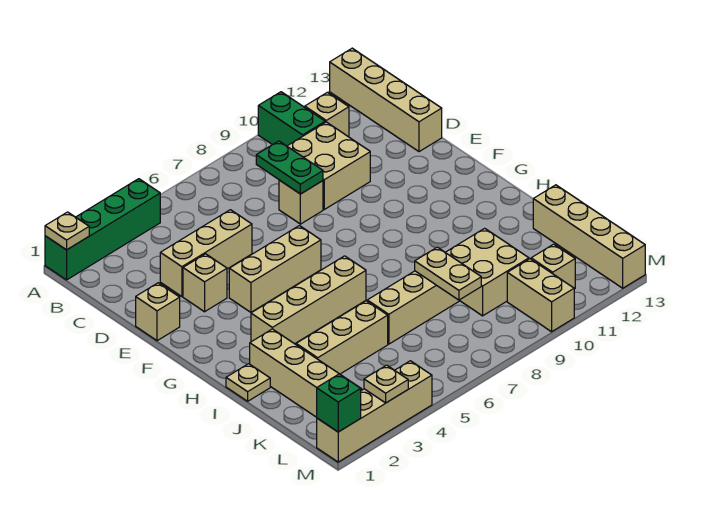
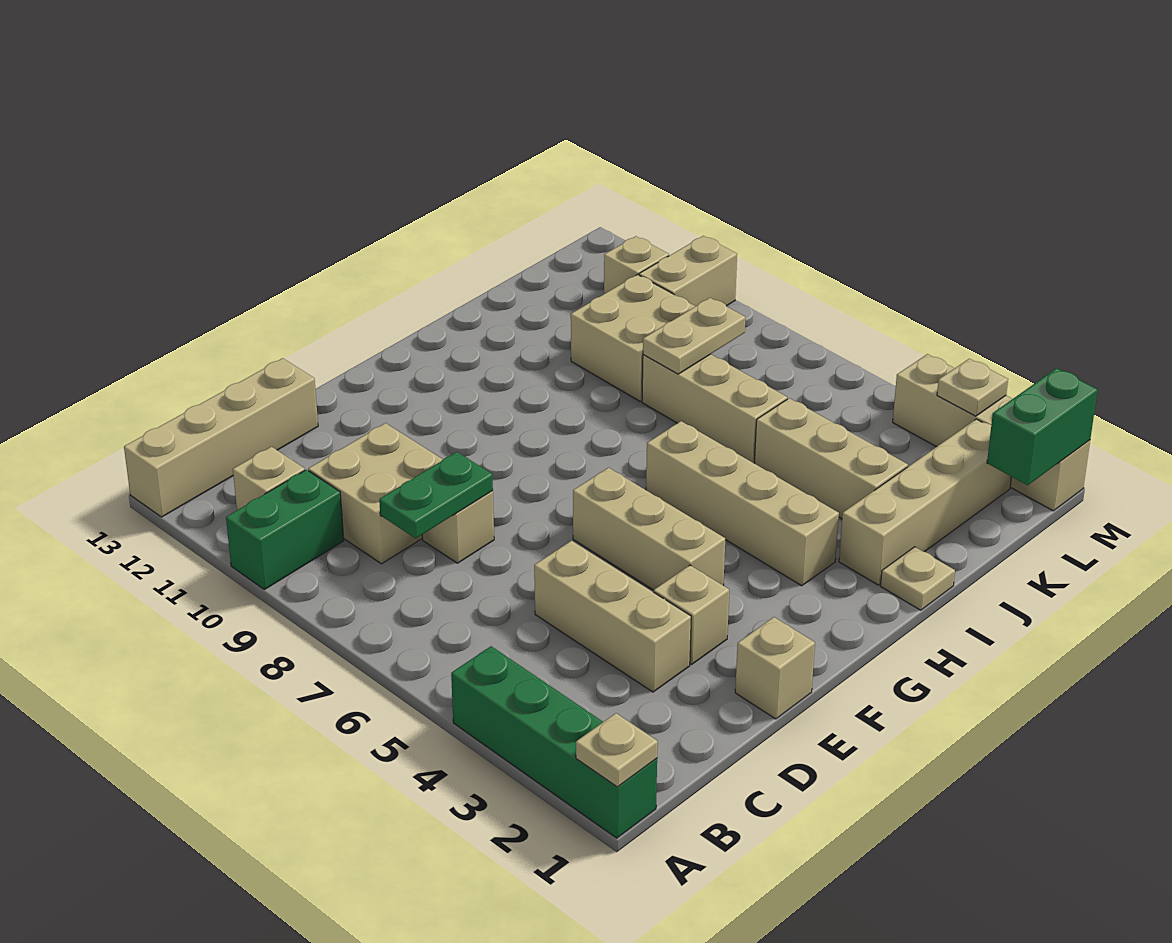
tan 1x4 brick [533,185,645,288] -> none
green 1x1 brick [317,374,361,432] -> green 1x2 brick [987,368,1097,485]

